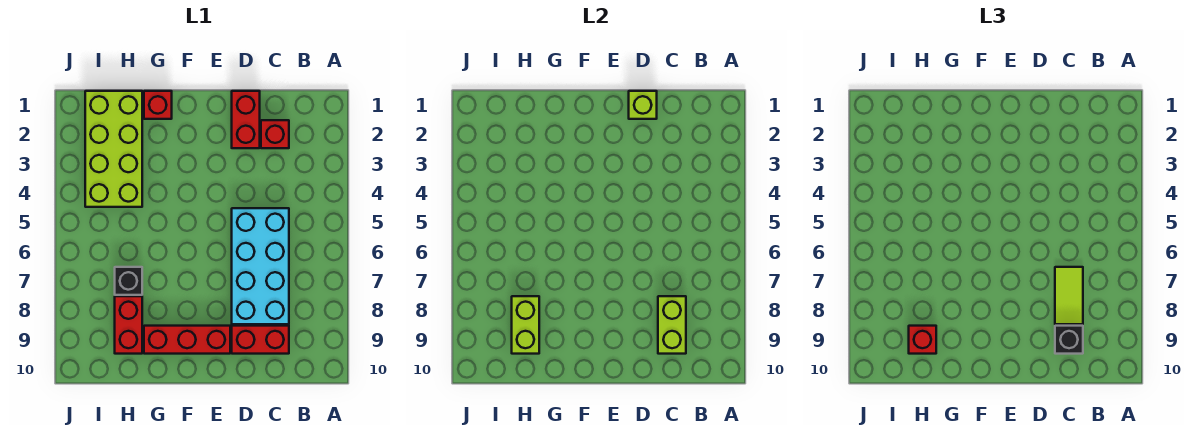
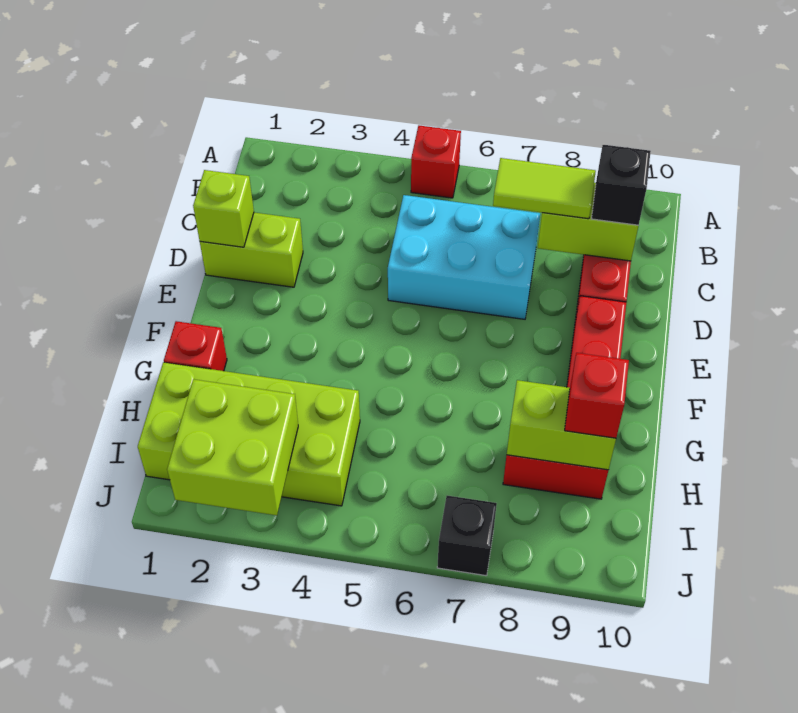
red 1x1 brick [261,120,289,148] -> red 1x1 brick moved to [411,126,461,198]
cyan 2x4 brick [232,208,289,324] -> cyan 2x3 brick [388,195,540,319]
red 1x2 brick [232,91,260,148] -> lime 1x2 brick [200,212,303,287]
black 1x1 brick [115,267,142,295] -> black 1x1 brick moved to [437,496,497,576]
none -> lime 2x2 brick [167,379,298,515]

